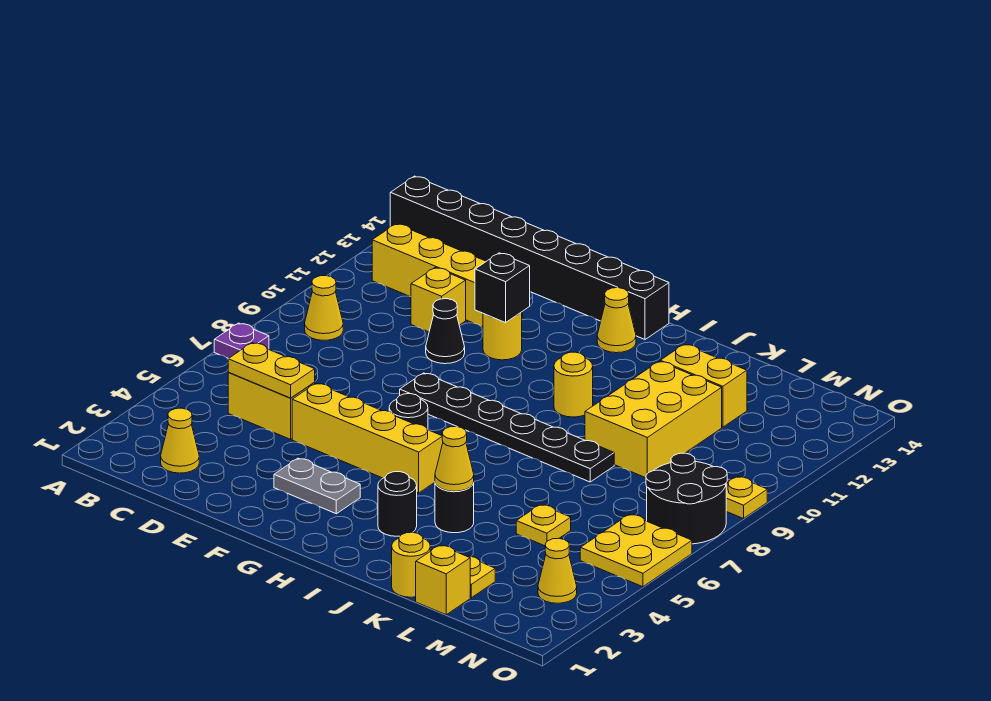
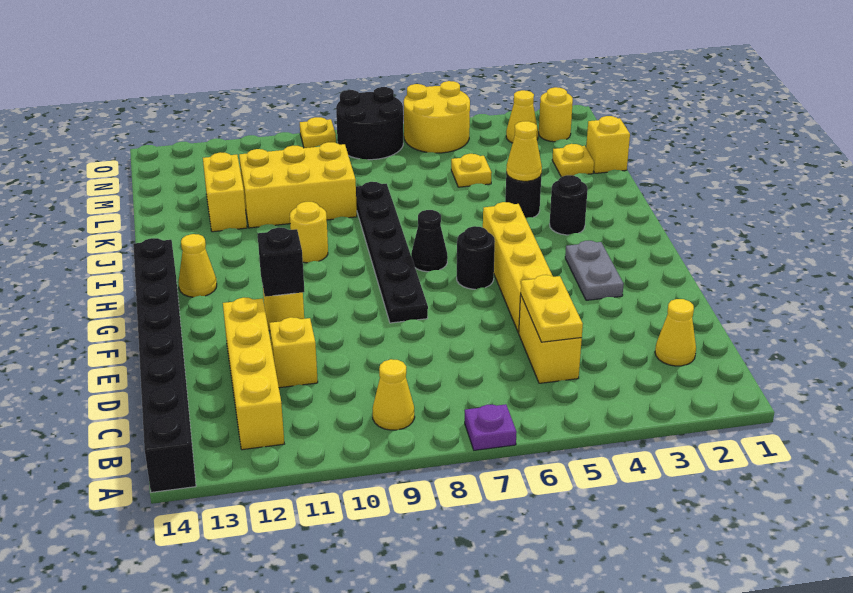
black 1x1 cone [426,299,465,364] -> black 1x1 cone moved to [411,210,448,272]
yellow 1x1 round brick [392,532,430,597] -> yellow 1x1 round brick moved to [539,87,573,142]
yellow 2x2 plate [580,514,692,587] -> yellow 2x2 round brick [404,81,470,153]

